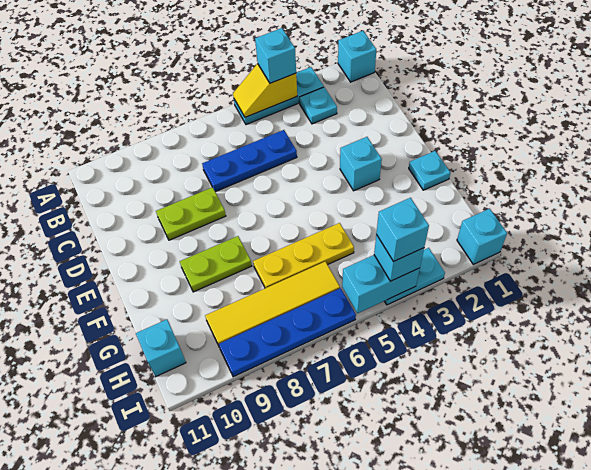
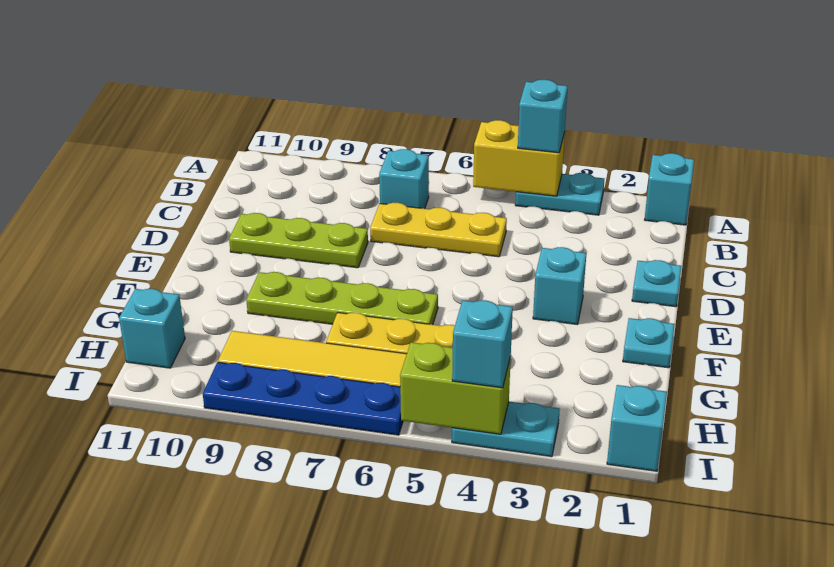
cyan 1x3 plate [234,67,324,125] -> cyan 1x2 plate [515,173,604,215]
yellow 1x2 slope [233,64,297,117] -> yellow 1x2 brick [473,120,565,196]
cyan 1x1 plate [299,87,337,124] -> cyan 1x1 plate moved to [632,260,681,307]
blue 1x3 plate [202,130,297,192] -> yellow 1x3 plate [370,203,507,257]
lime 1x2 plate [156,187,226,240] -> lime 1x3 plate [229,213,368,268]
lime 1x2 plate [180,236,252,292] -> lime 1x4 plate [246,272,438,325]
cyan 1x2 brick [342,255,420,313] -> lime 1x2 brick [400,342,511,434]
cyan 1x1 brick [376,198,429,262] -> cyan 1x1 brick moved to [379,149,429,209]

